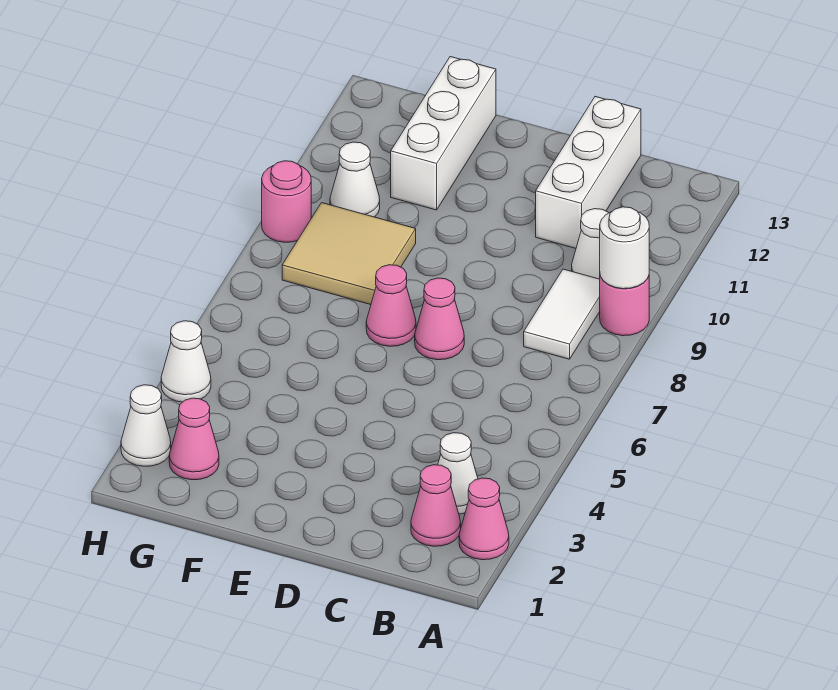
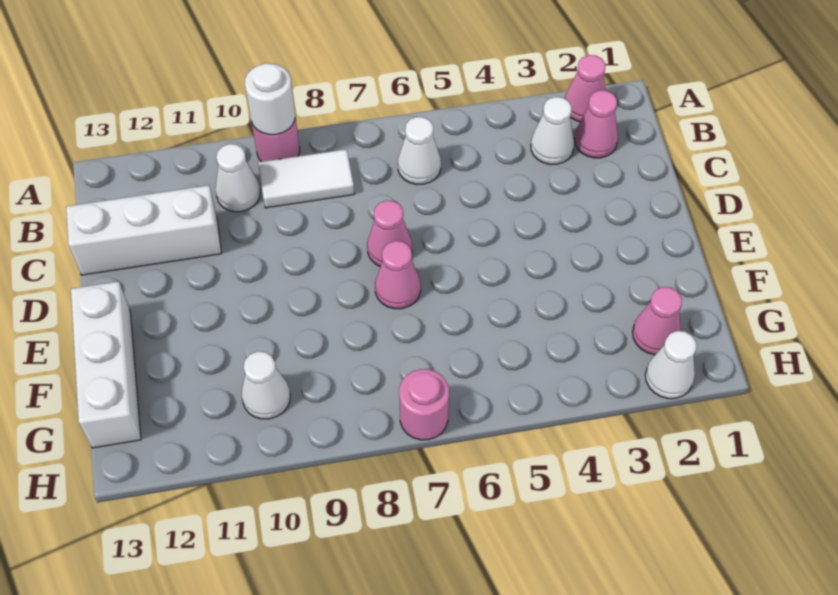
tan 2x2 tile [282,203,416,305] -> none
white 1x3 brick [391,57,496,210] -> white 1x3 brick turned to [71,281,141,448]
white 1x1 cone [161,321,211,402] -> white 1x1 cone moved to [398,117,441,185]
pink 1x1 round brick [262,161,311,242] -> pink 1x1 round brick moved to [399,369,449,440]

